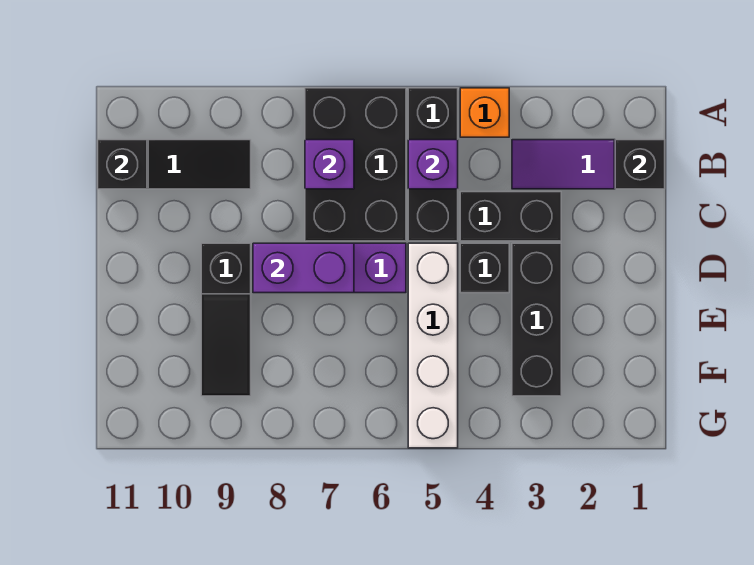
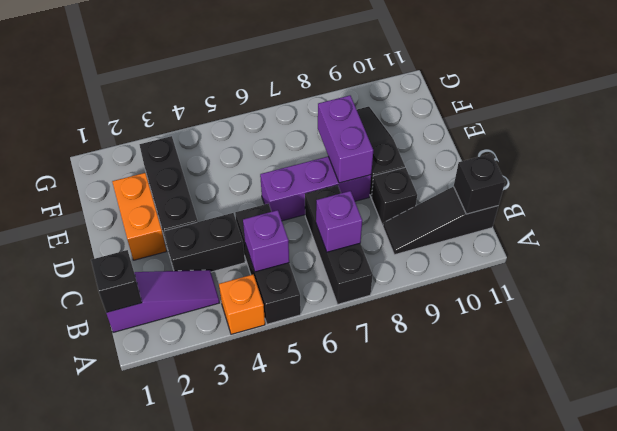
black 2x3 brick [305,88,406,241] -> black 1x3 brick [305,185,373,304]
none -> orange 1x2 brick [112,173,166,260]
black 1x1 brick [460,243,509,293] -> black 1x1 brick moved to [371,167,417,225]
white 1x4 brick [408,243,458,448] -> none
purple 1x2 brick [253,243,354,293] -> purple 1x2 brick turned to [318,96,373,183]

